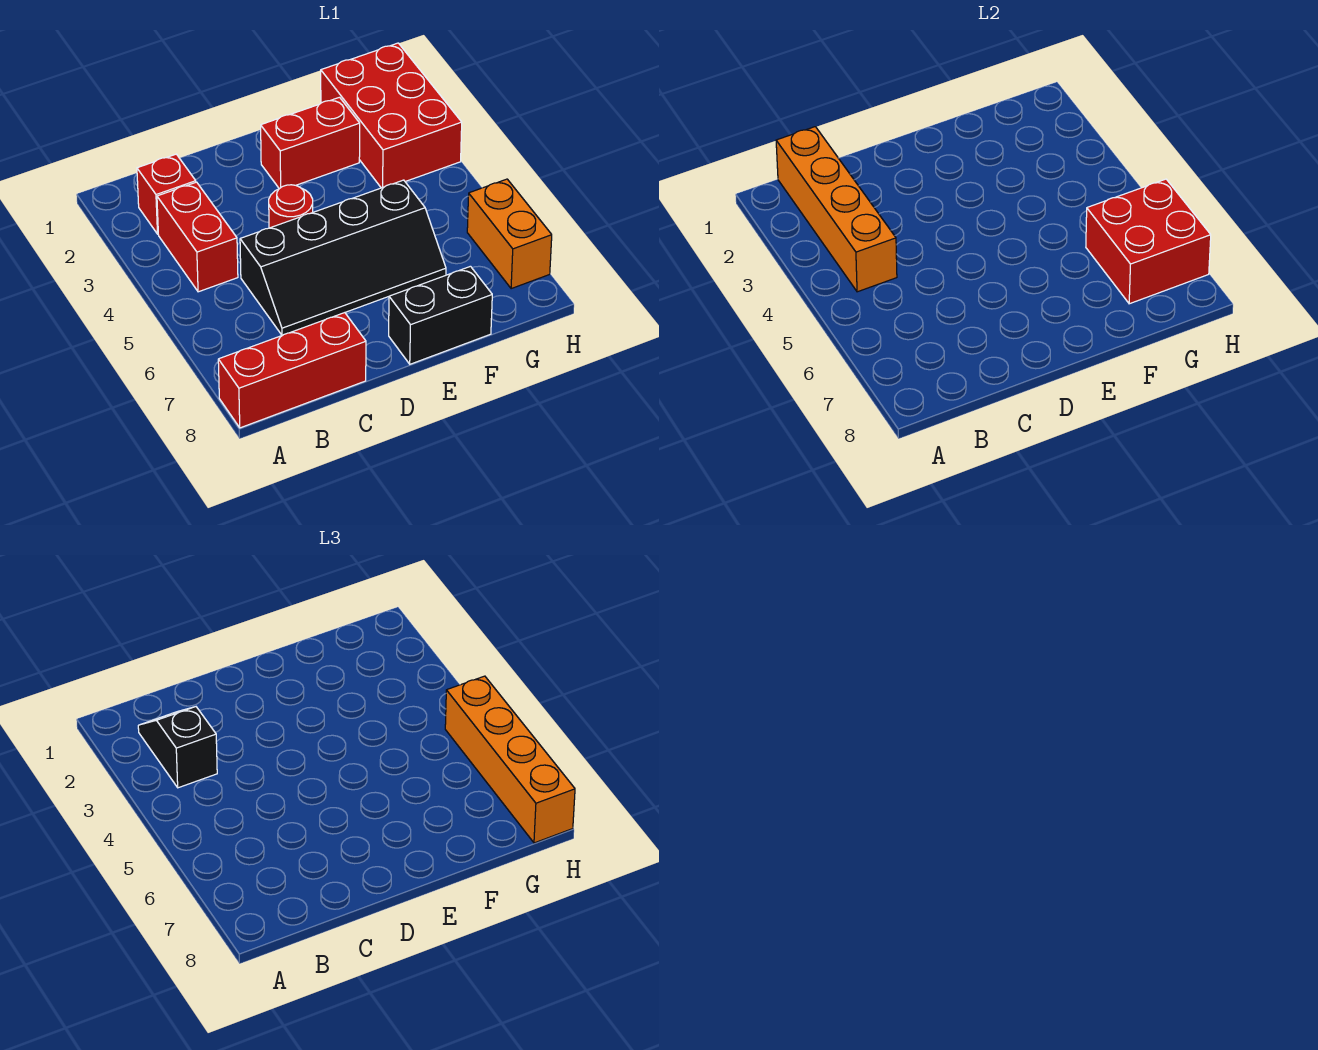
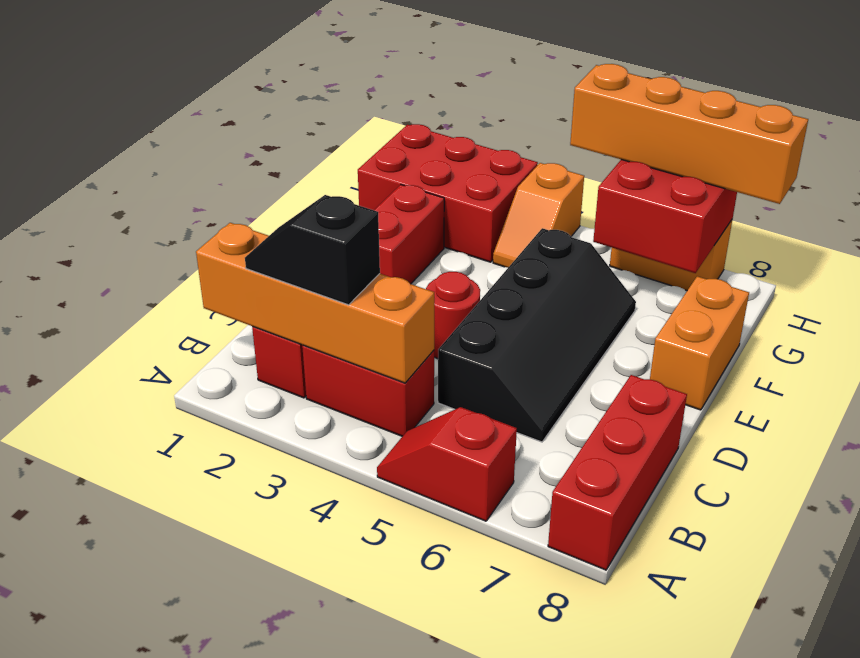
none -> red 1x2 slope [377,407,517,521]
black 1x2 brick [389,266,492,364] -> orange 1x2 brick [650,276,749,410]
none -> orange 1x2 slope [493,163,584,268]

